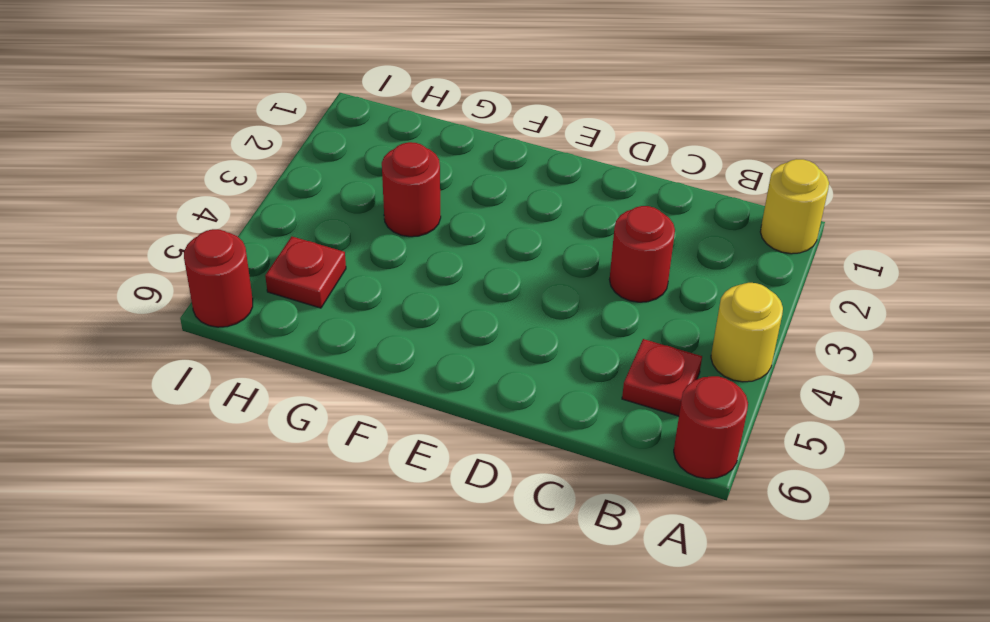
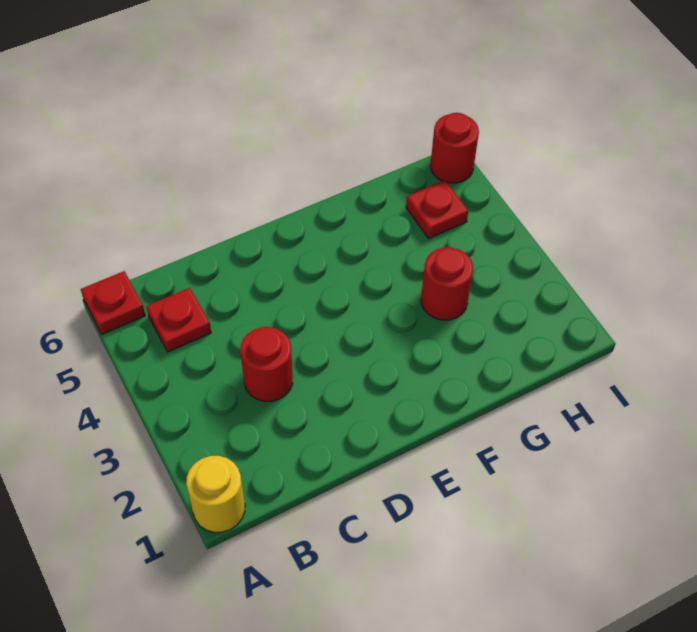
yellow 1x1 round brick [711,283,783,382] -> none
red 1x1 round brick [674,376,748,479] -> red 1x1 plate [81,271,145,334]

